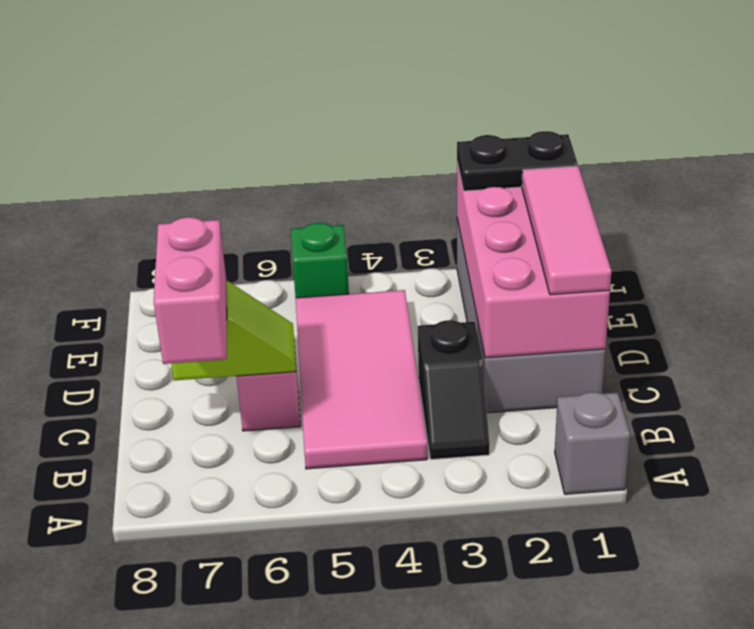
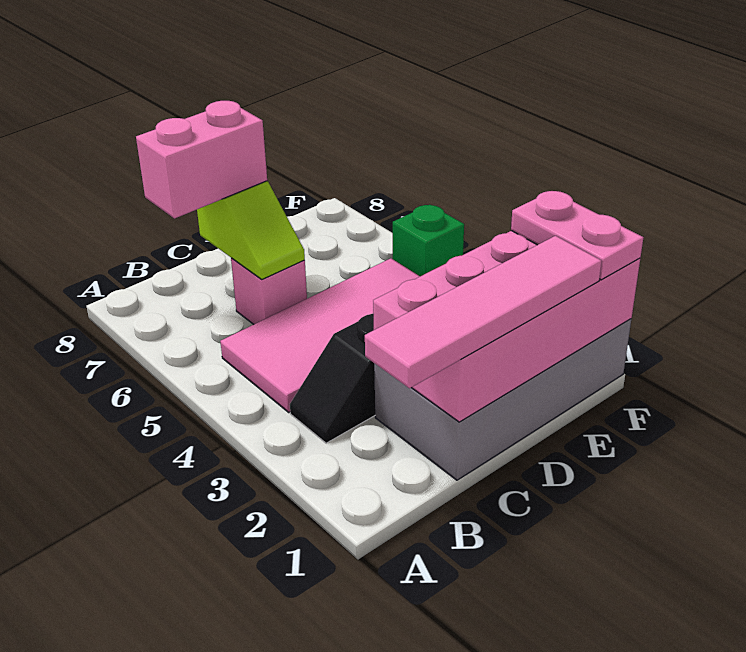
grey 1x1 brick [555,392,630,494] -> none
pink 1x3 tile [522,166,611,295] -> pink 1x4 tile [365,236,602,388]
black 1x2 plate [457,131,578,191] -> pink 1x2 plate [511,191,643,280]

